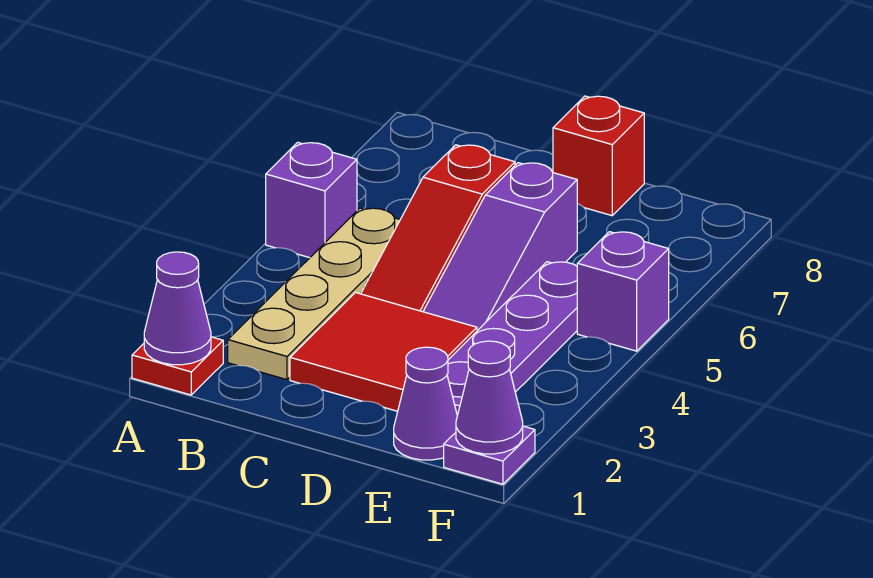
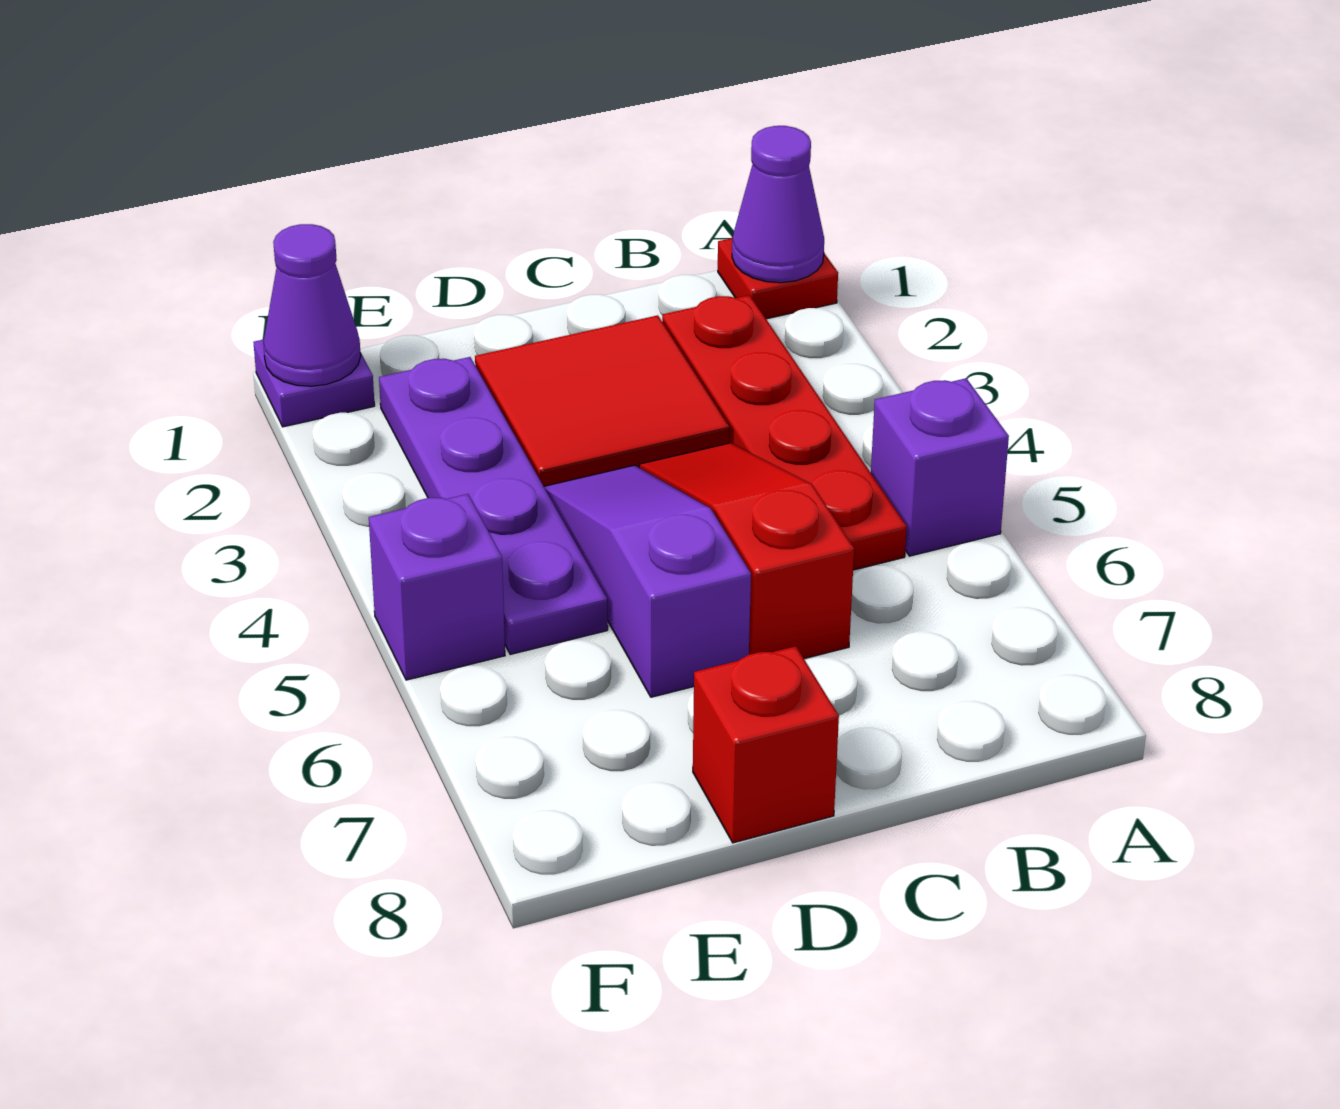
tan 1x4 plate [228,208,400,380] -> red 1x4 plate [662,295,907,570]
purple 1x1 cone [394,347,457,460] -> none

